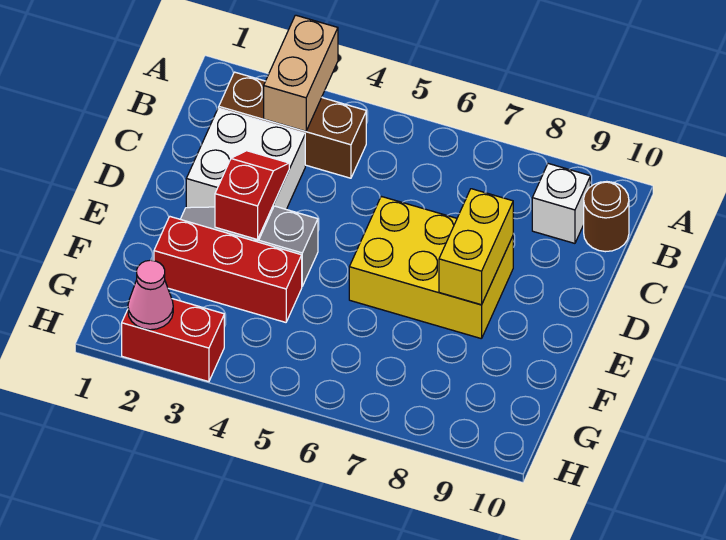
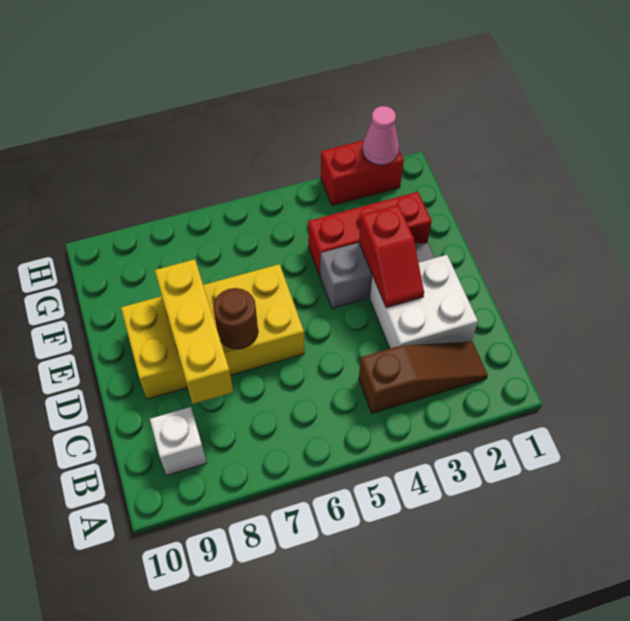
tan 1x2 brick [264,15,338,131] -> none
brown 1x3 brick [219,72,366,178] -> brown 1x3 slope [359,342,488,413]
brown 1x1 round brick [584,182,629,252] -> brown 1x1 round brick moved to [213,288,258,349]
yellow 2x3 brick [349,196,513,339] -> yellow 2x4 brick [121,264,304,399]
yellow 1x2 brick [439,189,513,305] -> yellow 1x3 brick [155,259,233,404]

